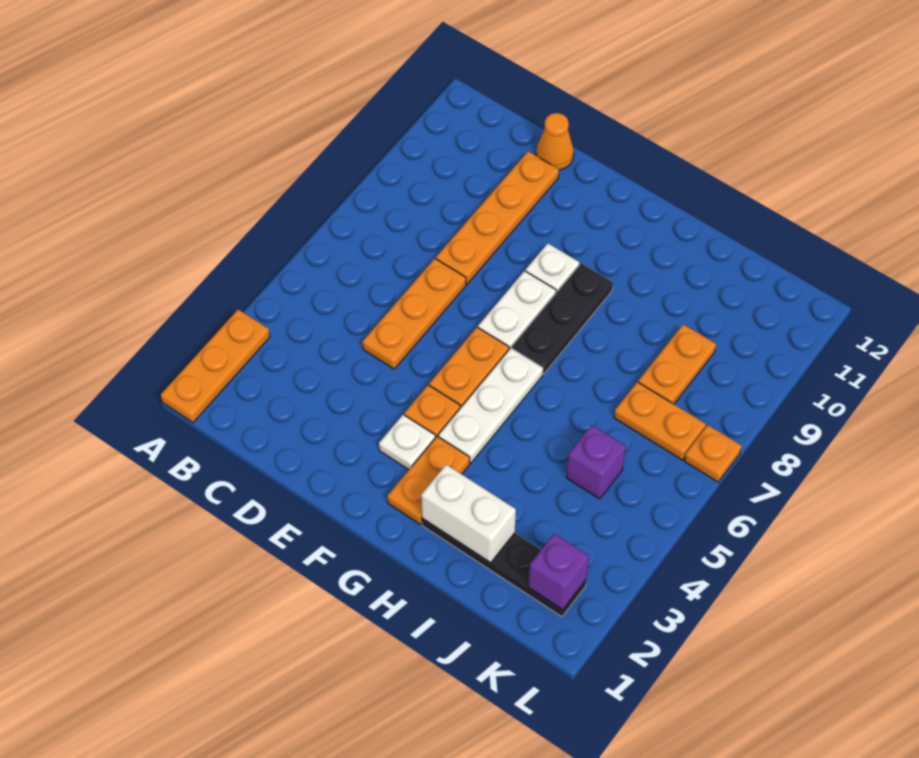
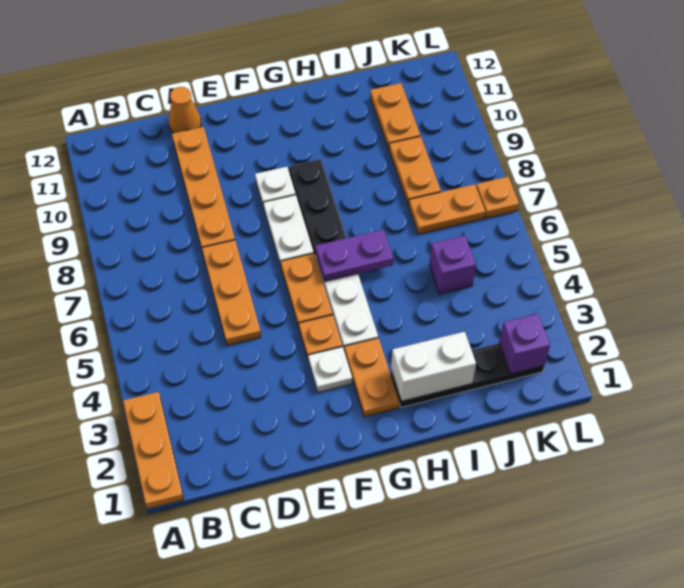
none -> purple 1x2 plate [315,230,394,281]
none -> orange 1x2 plate [370,83,420,149]

